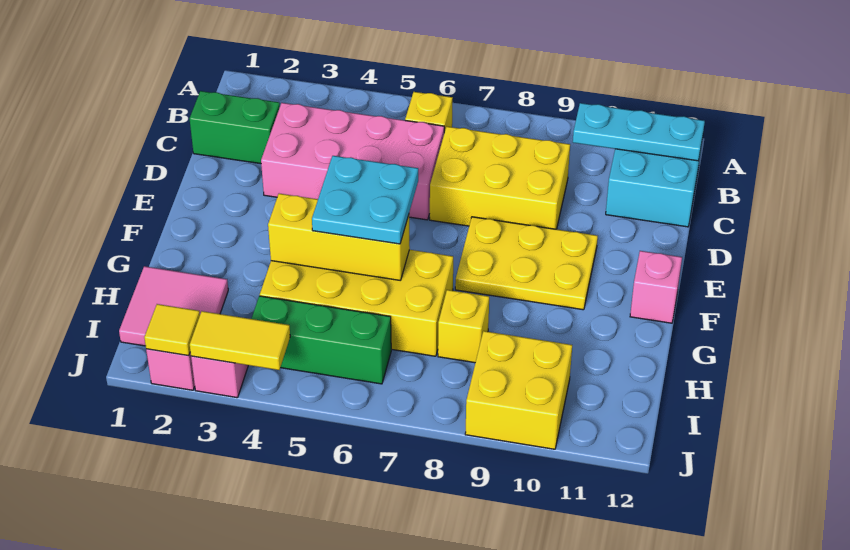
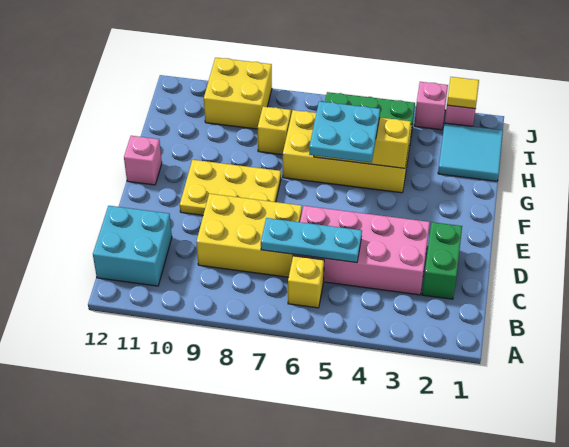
cyan 1x3 plate [573,103,705,161] -> cyan 1x3 plate moved to [261,218,362,263]
green 1x2 brick [190,91,280,164] -> green 1x2 brick turned to [422,222,462,299]
pink 2x2 tile [119,266,228,346] -> cyan 2x2 tile [438,123,503,181]
yellow 1x2 tile [190,311,290,370] -> none

